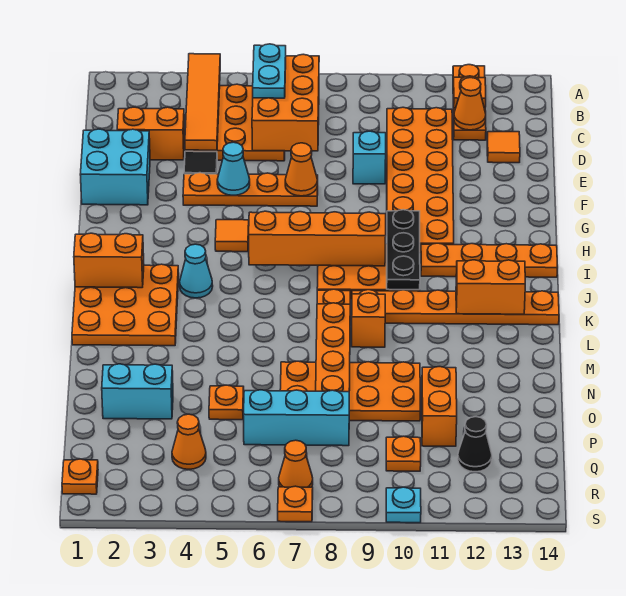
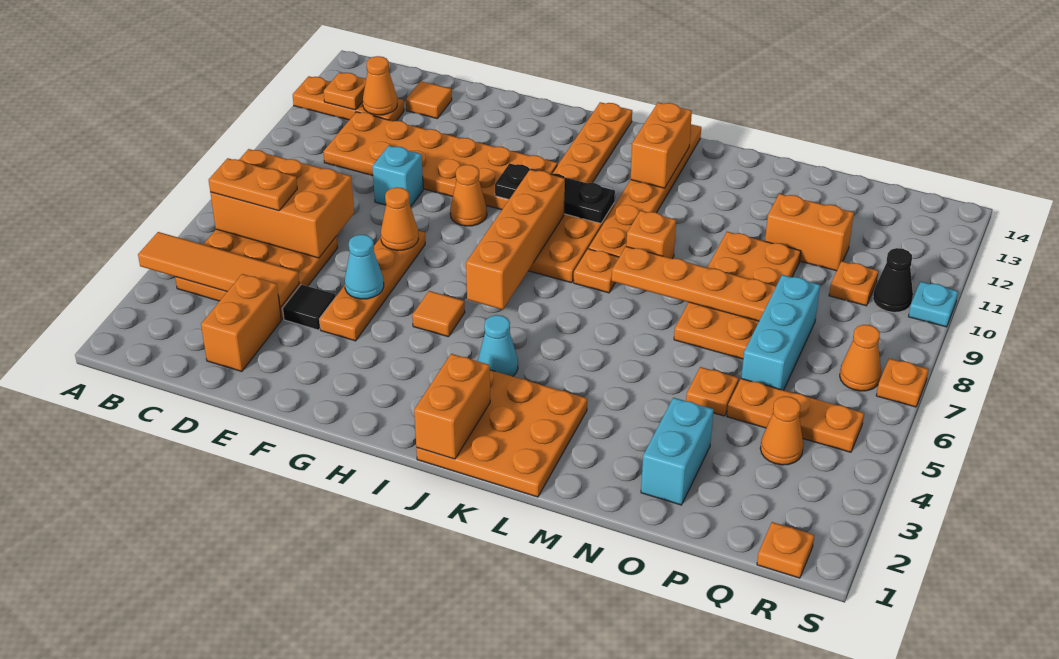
cyan 1x2 plate [253,44,286,98] -> orange 1x2 plate [209,158,297,211]
cyan 2x2 brick [80,129,150,205] -> none
none -> orange 1x1 cone [450,165,487,226]
none -> orange 1x3 plate [727,378,864,452]
black 1x1 cone [458,417,492,472] -> black 1x1 cone moved to [873,248,913,312]

